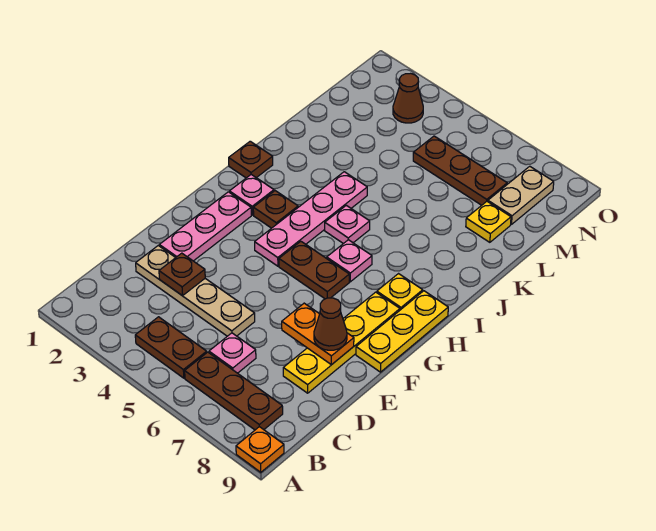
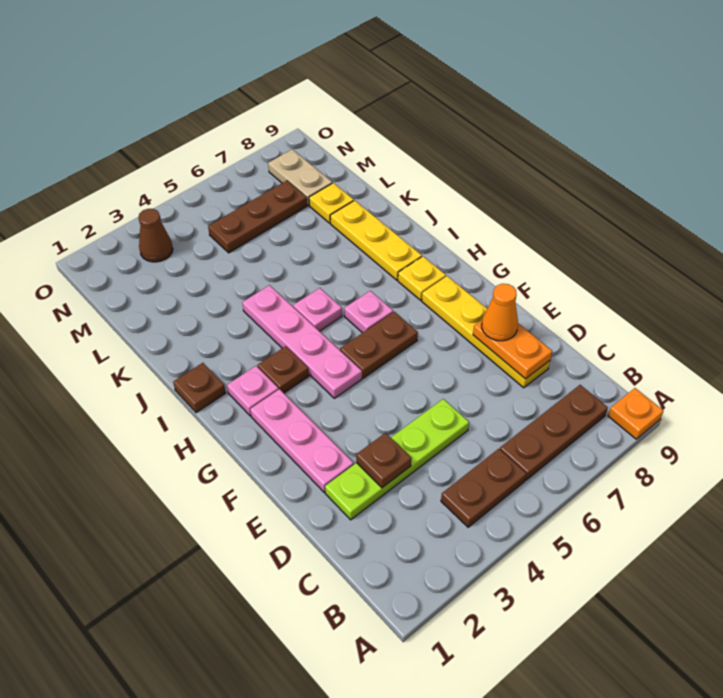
pink 1x1 plate [209,333,256,373] -> none
tan 1x4 plate [136,246,255,336] -> lime 1x4 plate [325,399,469,520]
orange 1x2 plate [282,303,354,365] -> orange 1x2 plate turned to [473,320,552,379]
brown 1x1 cone [314,298,347,350] -> orange 1x1 cone [482,284,518,341]
yellow 1x3 plate [356,291,448,372] -> yellow 1x3 plate moved to [330,200,422,280]

